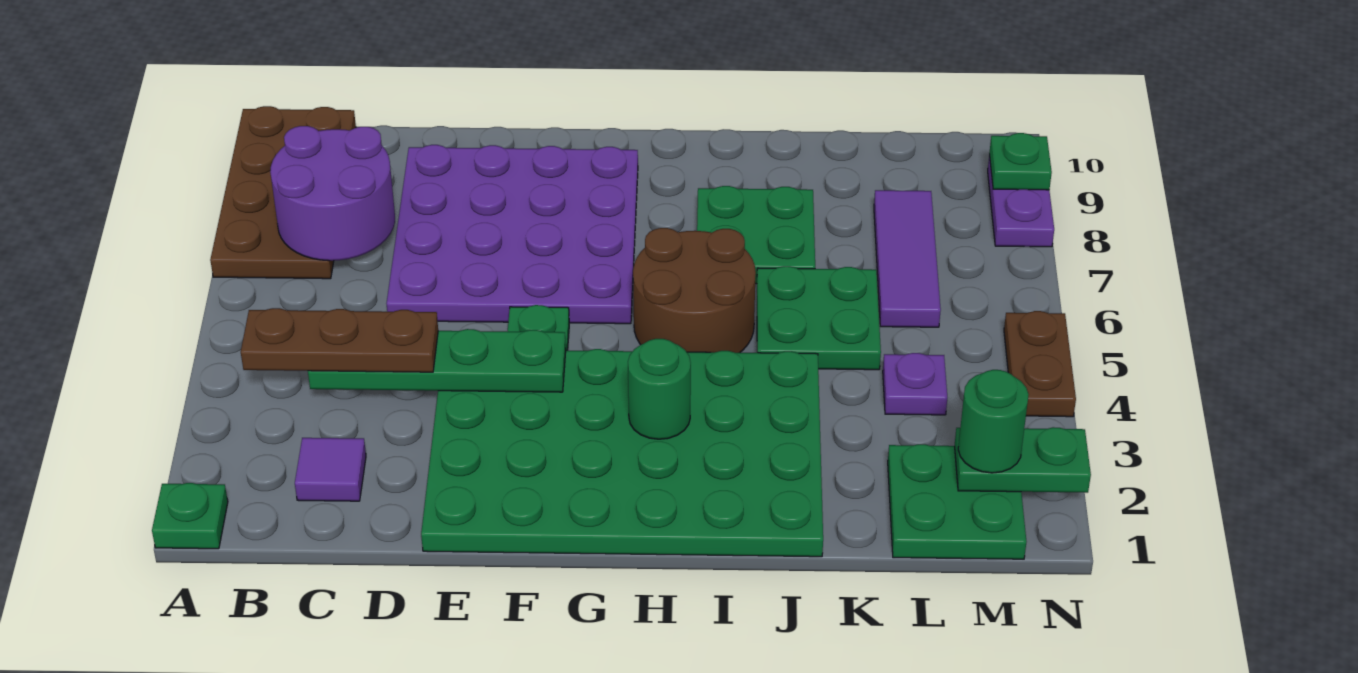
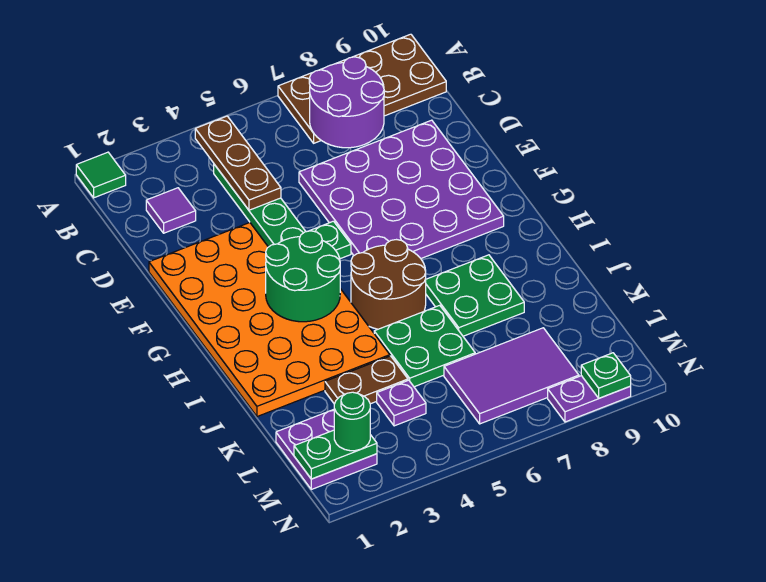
green 1x1 plate [152,483,228,549] -> green 1x1 tile [76,152,126,198]
green 4x6 plate [421,349,823,557] -> orange 4x6 plate [149,223,390,417]
green 1x1 round brick [628,339,691,439] -> green 2x2 round brick [266,231,340,322]
green 2x2 plate [888,444,1026,559] -> purple 2x2 plate [276,410,377,489]
purple 1x3 tile [874,190,941,327] -> purple 2x3 tile [444,328,579,424]
green 1x2 plate [955,427,1091,493] -> green 1x2 plate turned to [294,430,377,479]
brown 1x2 plate [1004,311,1076,417] -> brown 1x2 plate moved to [325,356,408,404]

